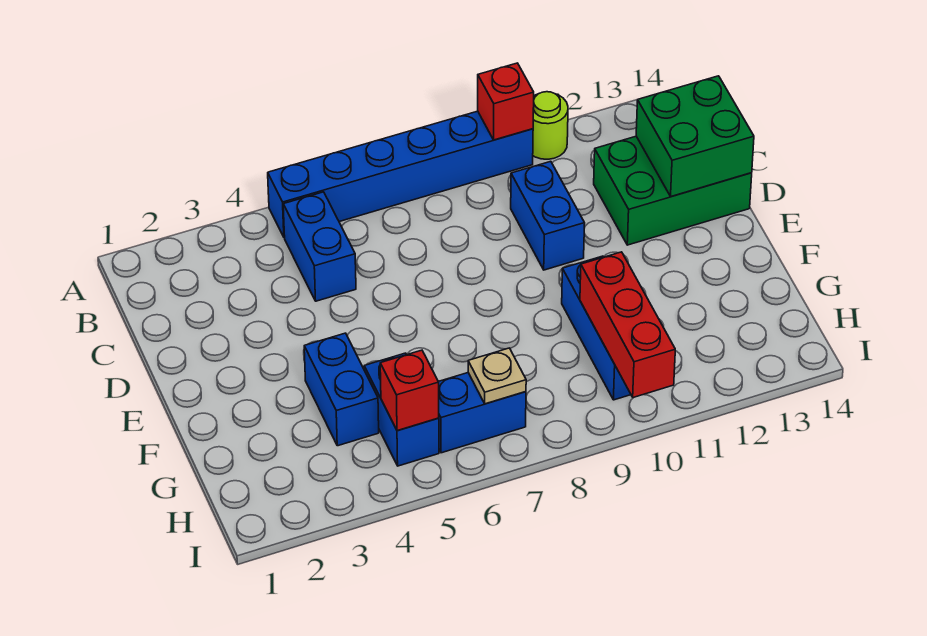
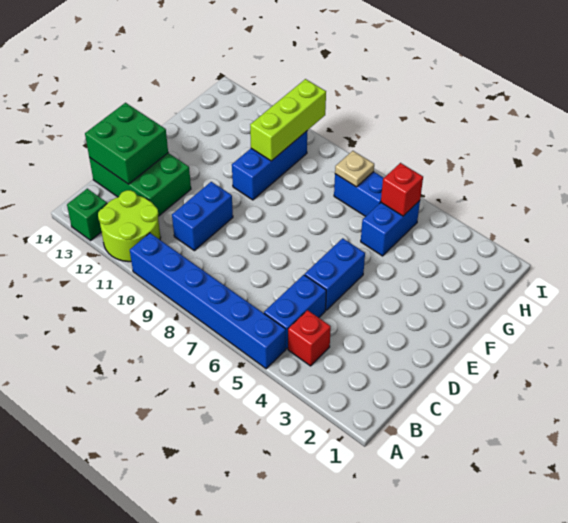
red 1x1 brick [478,63,534,140] -> red 1x1 brick moved to [288,310,331,366]
lime 1x1 round brick [533,92,568,159] -> lime 2x2 round brick [98,190,161,262]
none -> green 1x1 brick [67,189,107,240]
blue 1x2 brick [304,333,379,446] -> blue 1x2 brick moved to [305,238,365,310]
red 1x3 brick [580,252,675,398] -> lime 1x3 brick [250,79,326,161]

